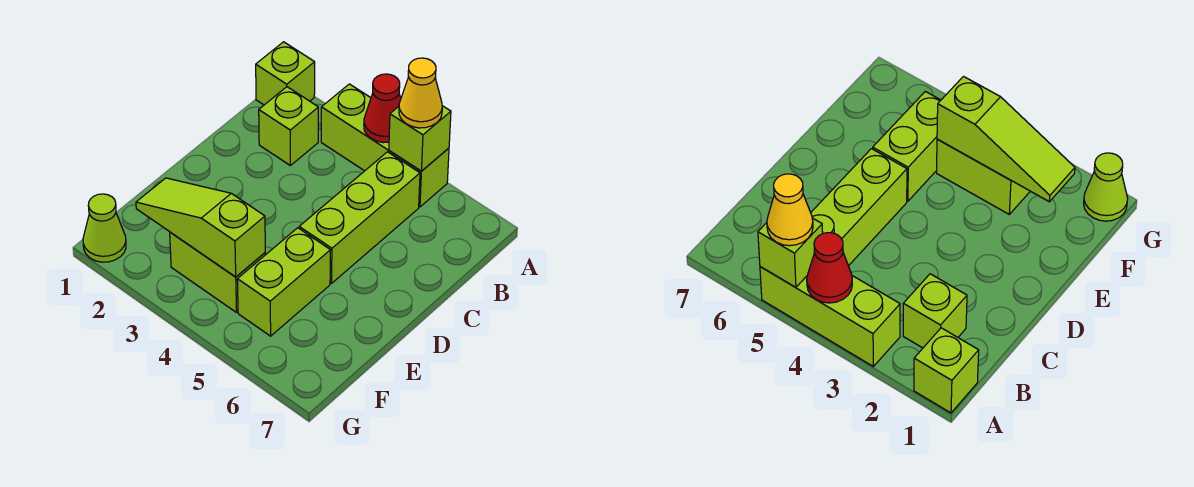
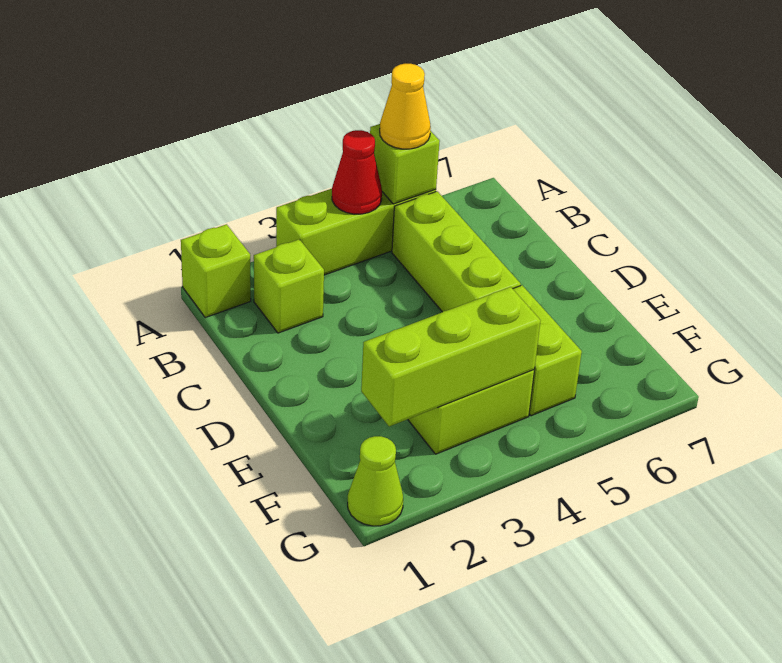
lime 1x3 slope [136,178,265,277] -> lime 1x3 brick [361,287,541,426]

